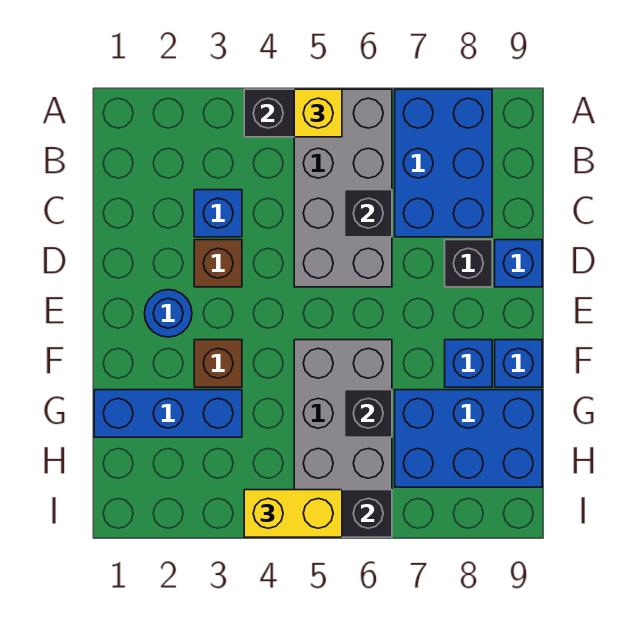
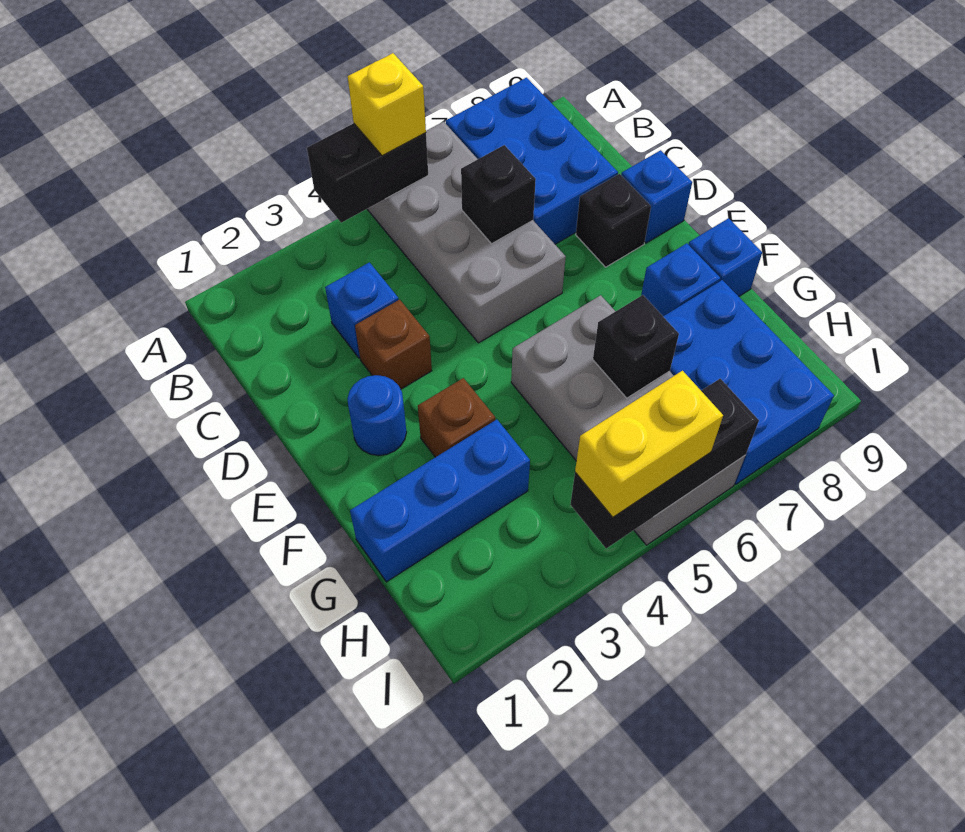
blue 2x3 brick [395,390,542,487] -> blue 2x3 brick turned to [663,280,834,485]

